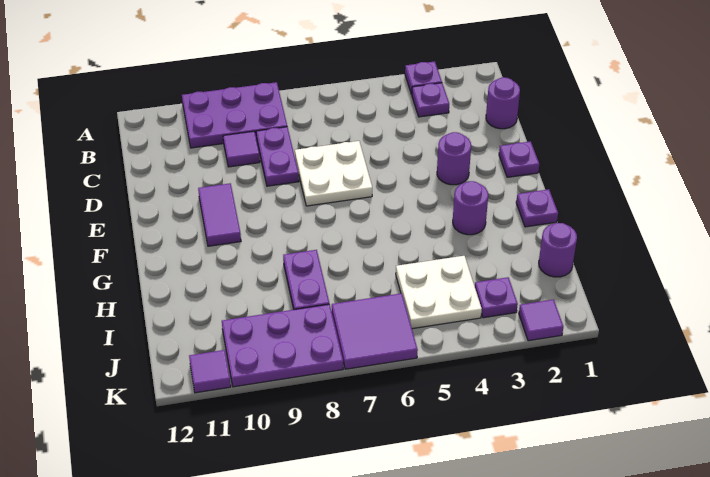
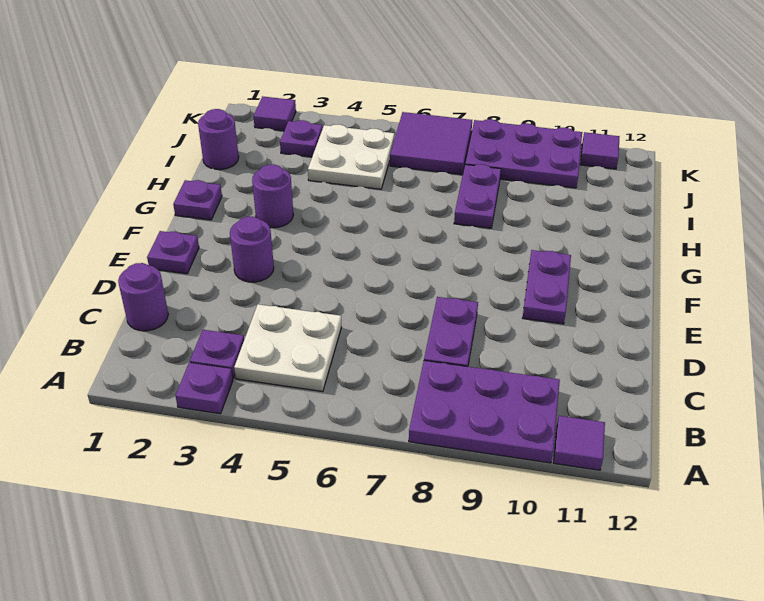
purple 1x1 tile [223,131,260,167] -> purple 1x1 tile moved to [553,416,605,470]
white 2x2 plate [295,141,372,206] -> white 2x2 plate moved to [234,304,341,392]
purple 1x2 tile [198,183,241,246] -> purple 1x2 plate [523,250,571,324]

